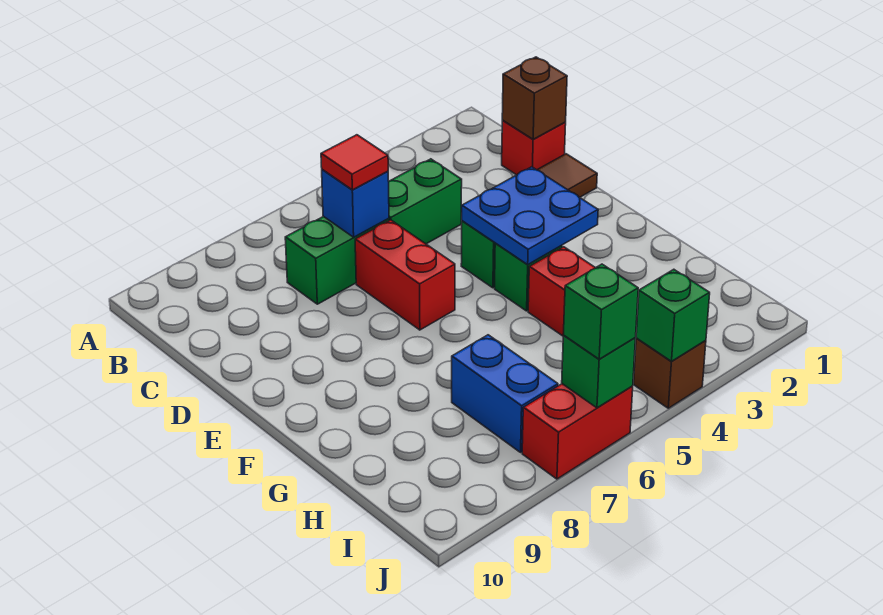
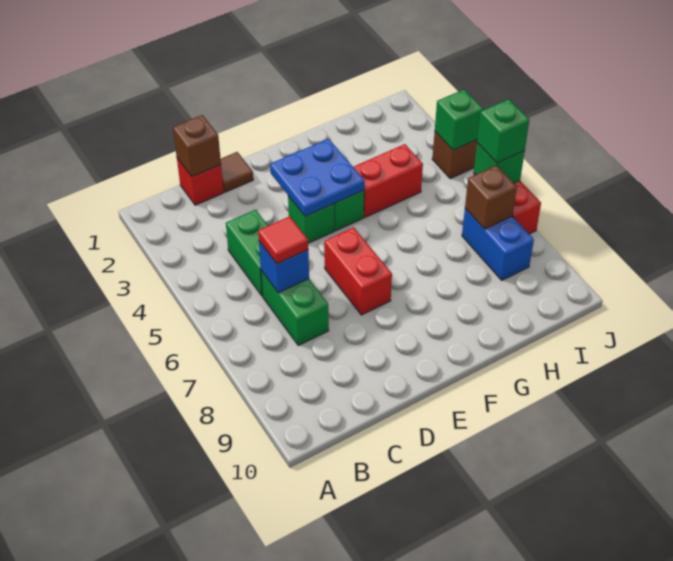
red 1x2 brick [355,220,455,330] -> red 1x2 brick turned to [324,227,392,315]
blue 1x2 brick [452,335,558,452] -> blue 1x2 brick turned to [462,208,534,280]
none -> brown 1x1 brick [465,165,517,229]

